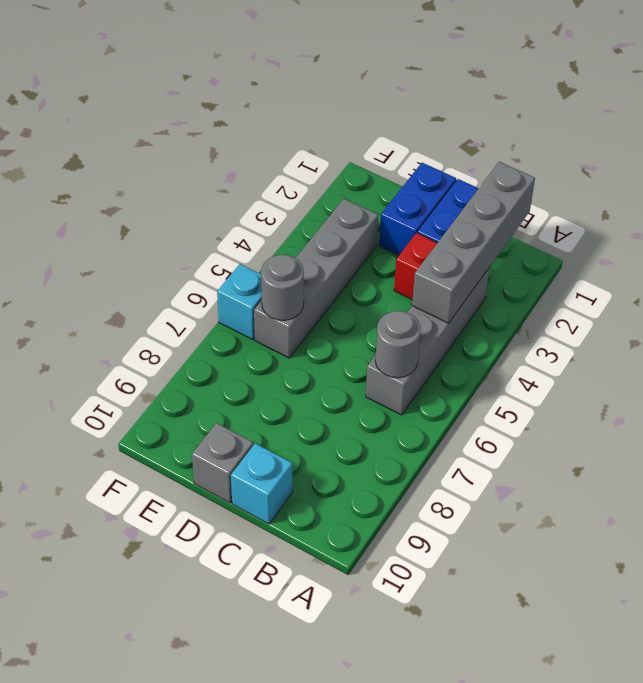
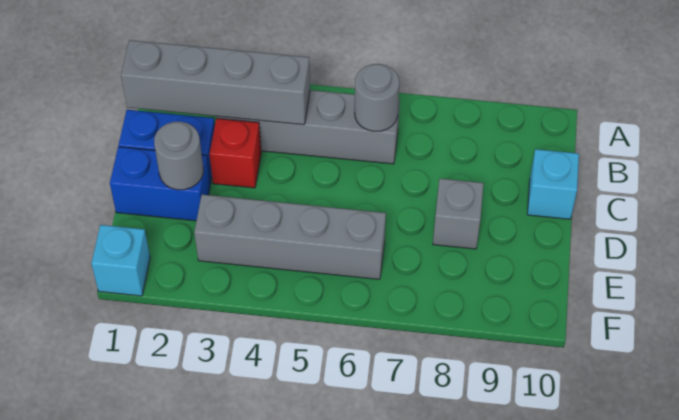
grey 1x1 brick [192,423,253,503] -> grey 1x1 brick moved to [433,179,484,249]
grey 1x1 round brick [261,255,304,320] -> grey 1x1 round brick moved to [154,122,203,190]
cyan 1x1 brick [217,264,262,340] -> cyan 1x1 brick moved to [91,225,150,296]

